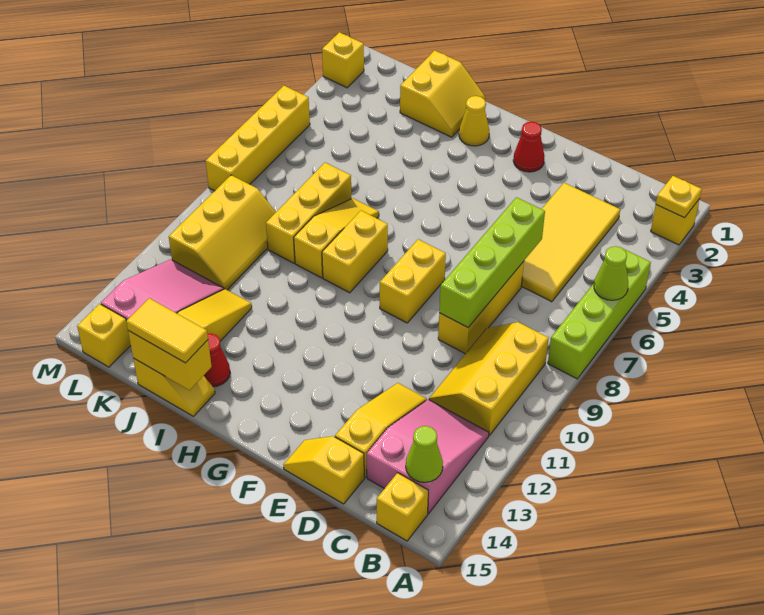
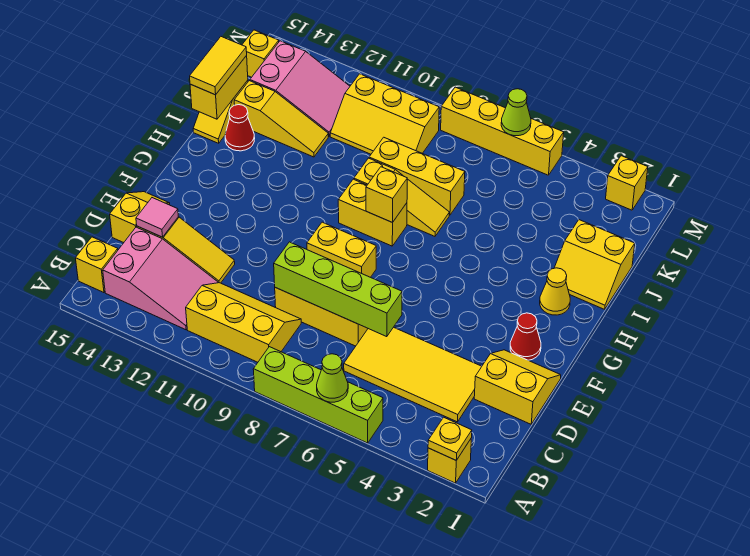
lime 1x1 cone [406,426,443,482] -> lime 1x1 cone moved to [501,89,531,136]
none -> yellow 2x2 slope [474,350,561,424]
none -> pink 1x1 tile [136,198,178,237]
none -> yellow 1x1 brick [366,167,407,223]

